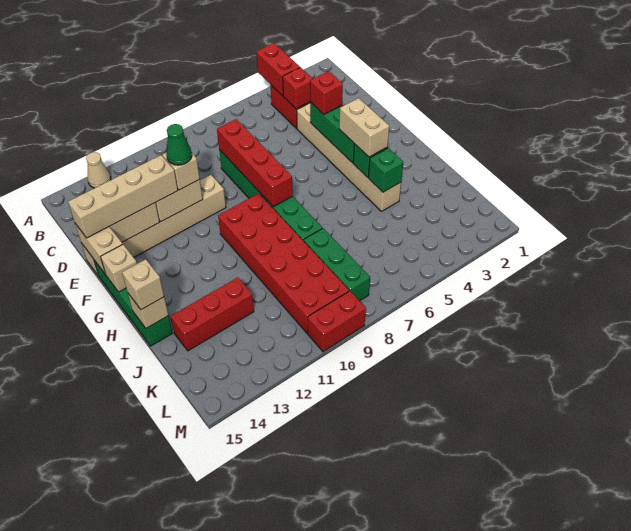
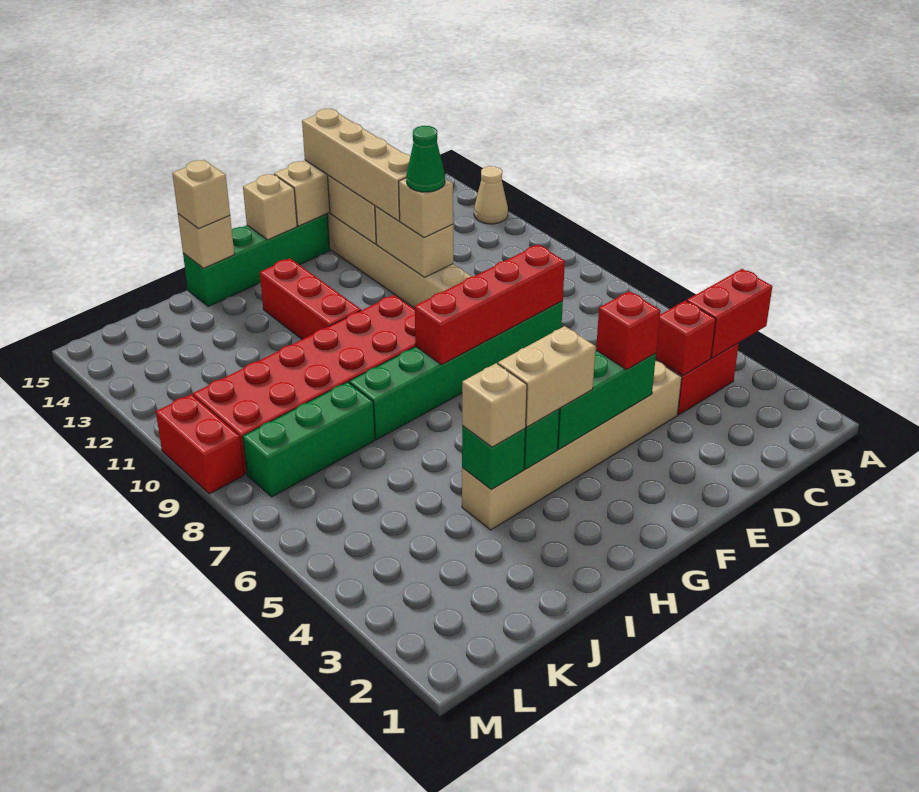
none -> tan 1x1 brick [462,363,527,447]
red 1x3 brick [171,277,254,351] -> red 1x3 brick moved to [260,258,361,339]

